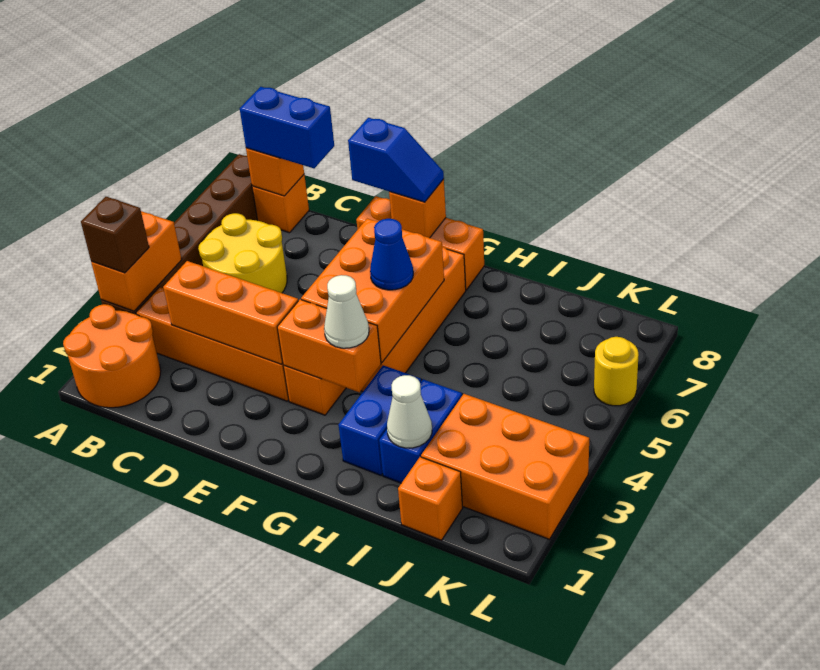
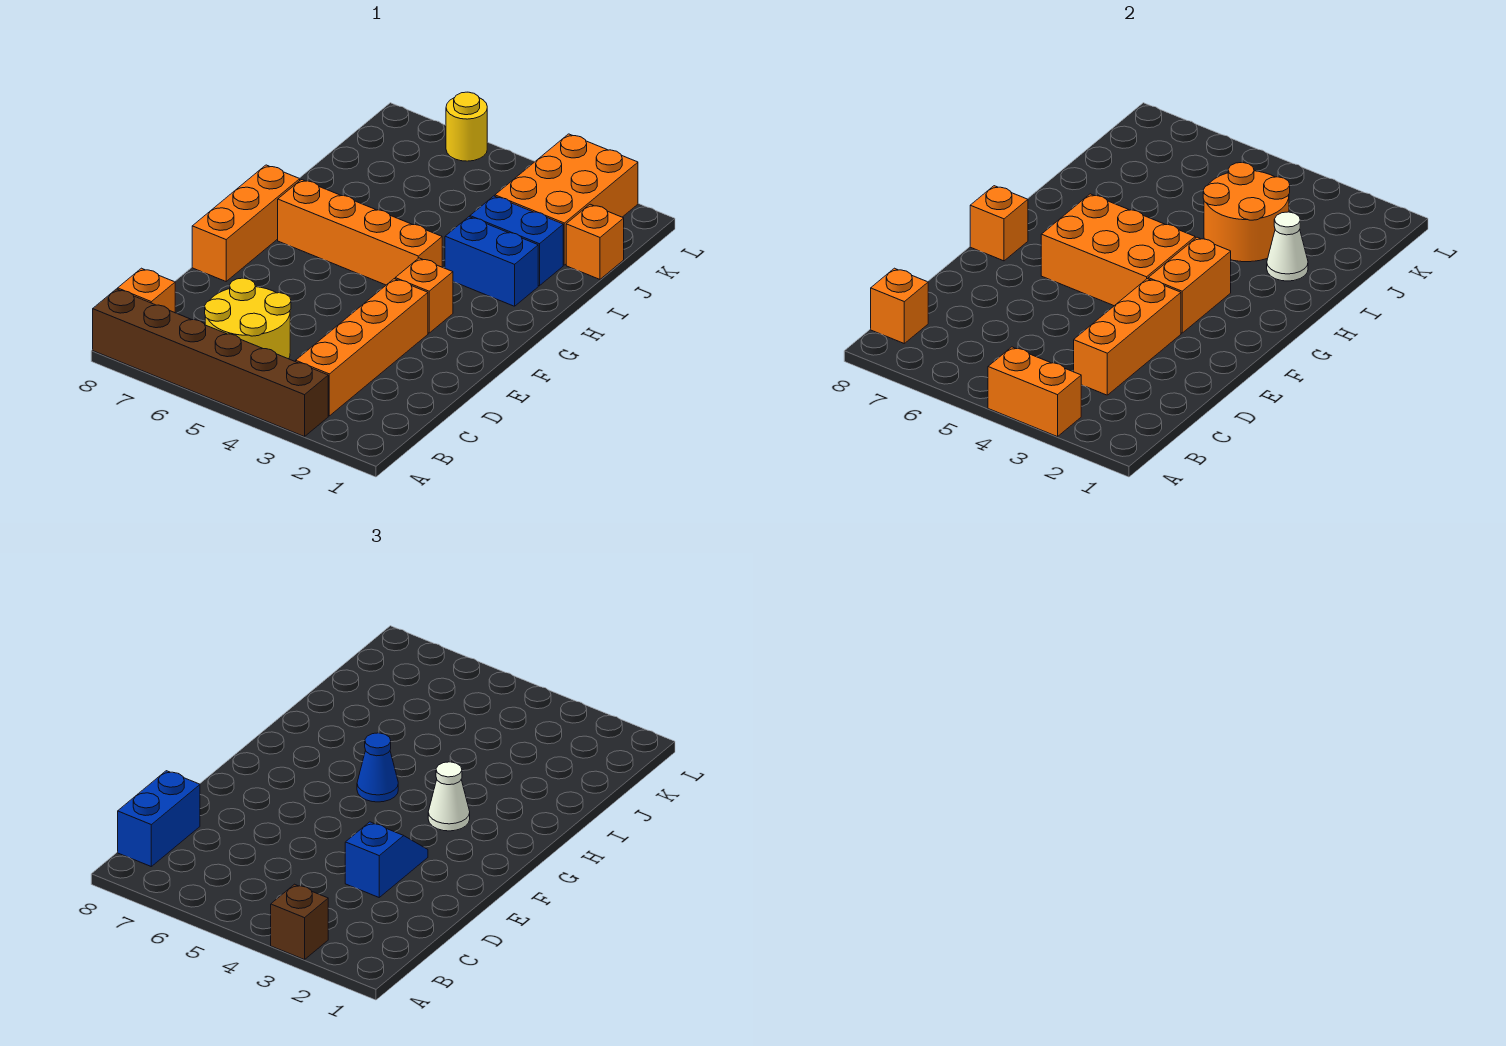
orange 2x2 round brick [63,304,161,408] -> orange 2x2 round brick moved to [1203,162,1290,262]
blue 1x2 slope [348,118,444,202] -> blue 1x2 slope moved to [345,822,428,897]

